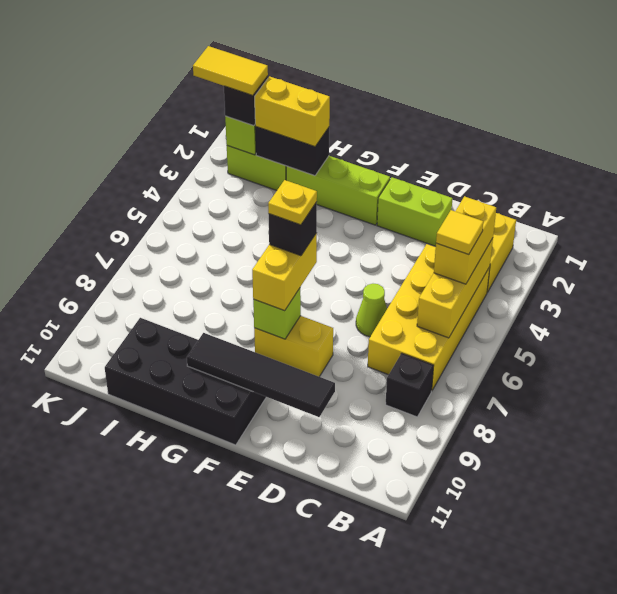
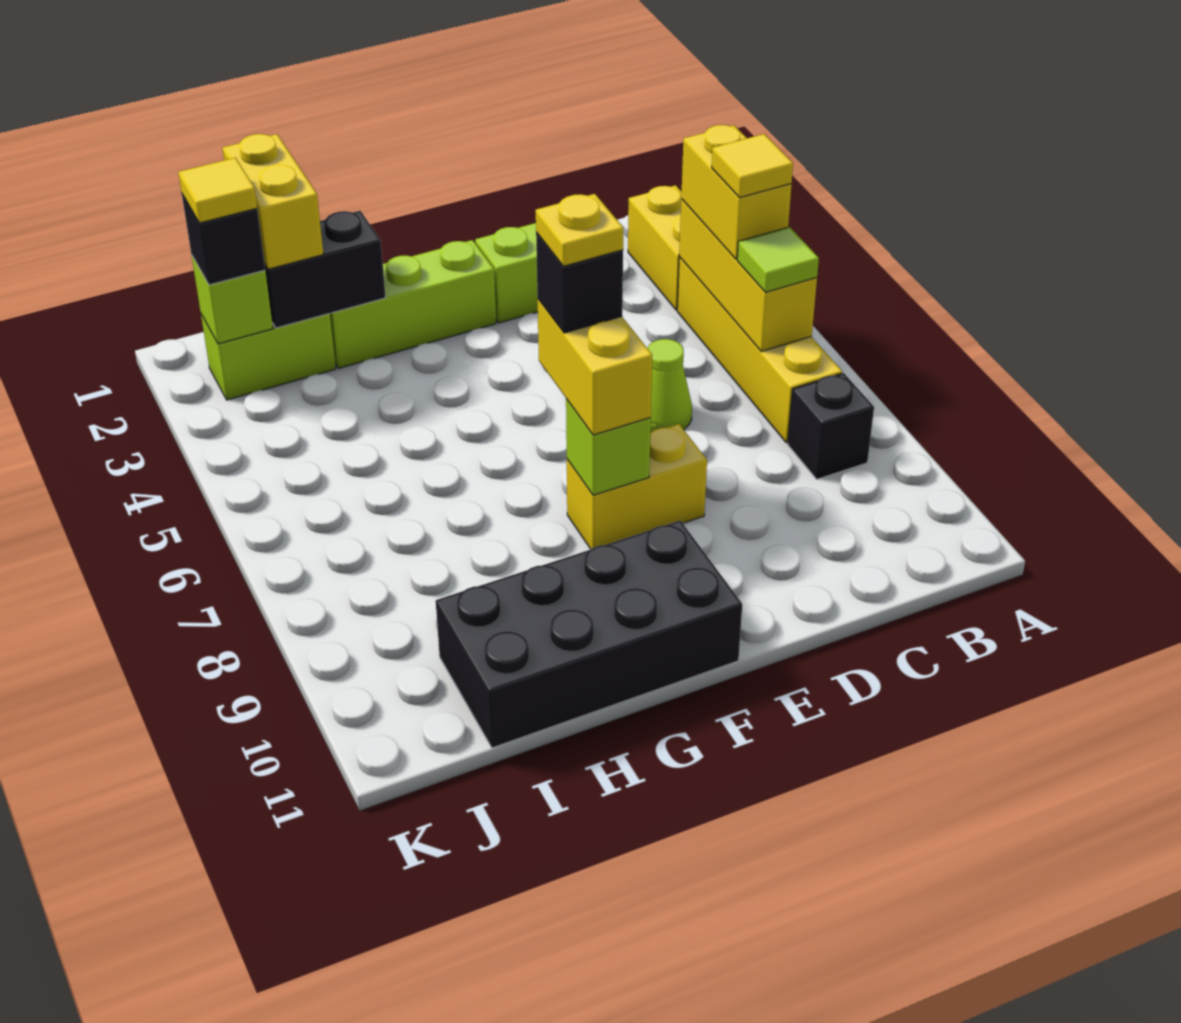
yellow 2x4 brick [368,244,490,390] -> yellow 1x4 brick [677,257,842,443]
none -> lime 1x1 tile [737,227,819,292]
black 1x4 tile [187,333,335,417] -> none
yellow 1x2 brick [255,76,330,147] -> yellow 1x2 brick turned to [222,134,323,269]
yellow 1x2 tile [193,46,268,96] -> yellow 1x1 tile [178,158,257,223]

